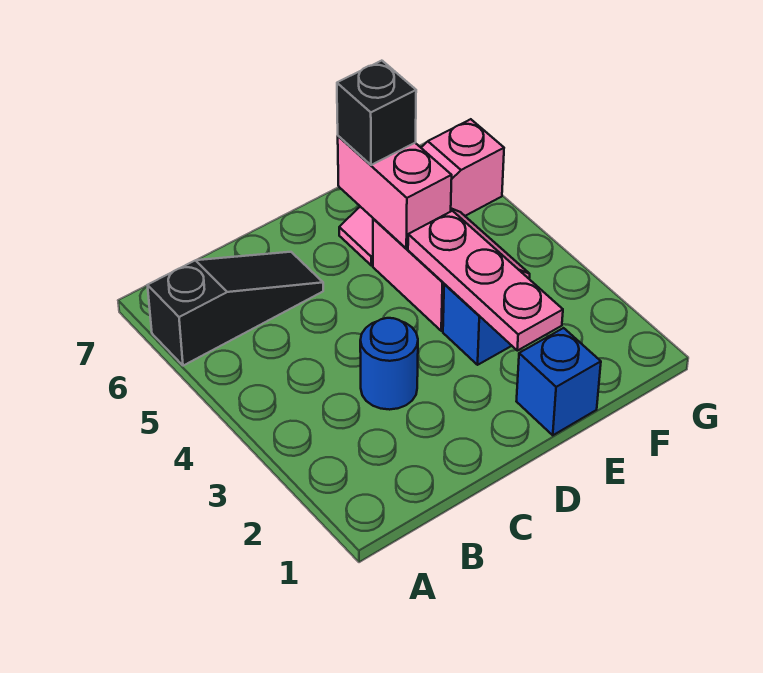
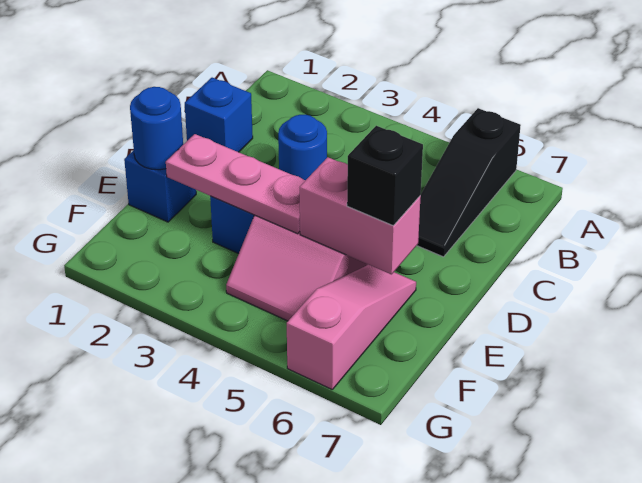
none -> blue 1x1 brick [185,78,253,152]
none -> blue 1x1 round brick [130,87,183,170]

